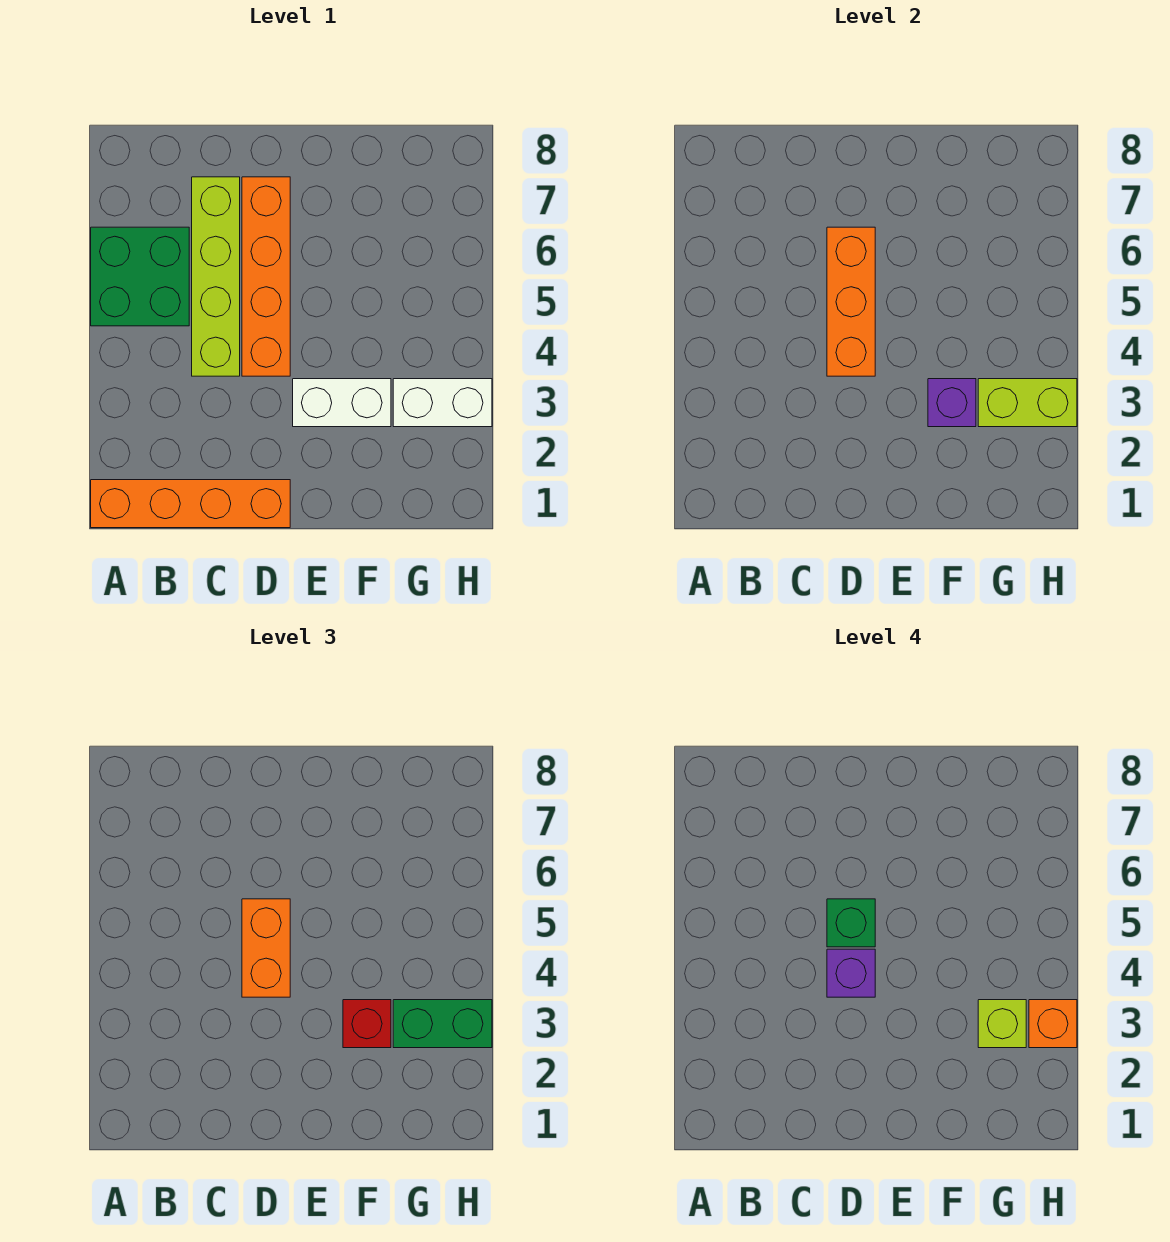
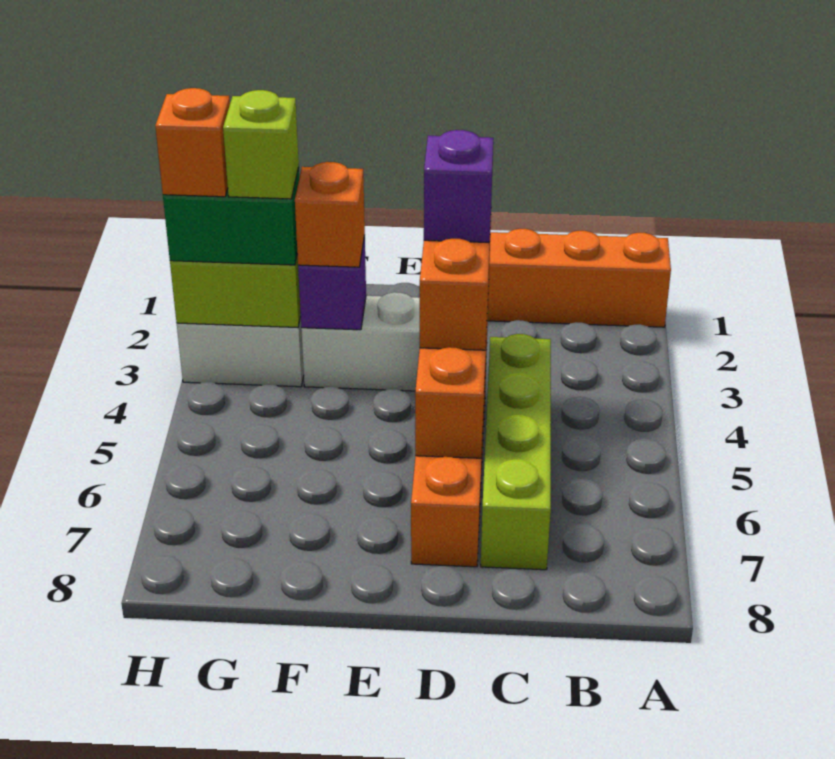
green 2x2 brick [91,227,189,326] -> none
green 1x1 brick [827,899,875,947] -> none
red 1x1 brick [343,1000,391,1048] -> orange 1x1 brick [295,162,365,267]

